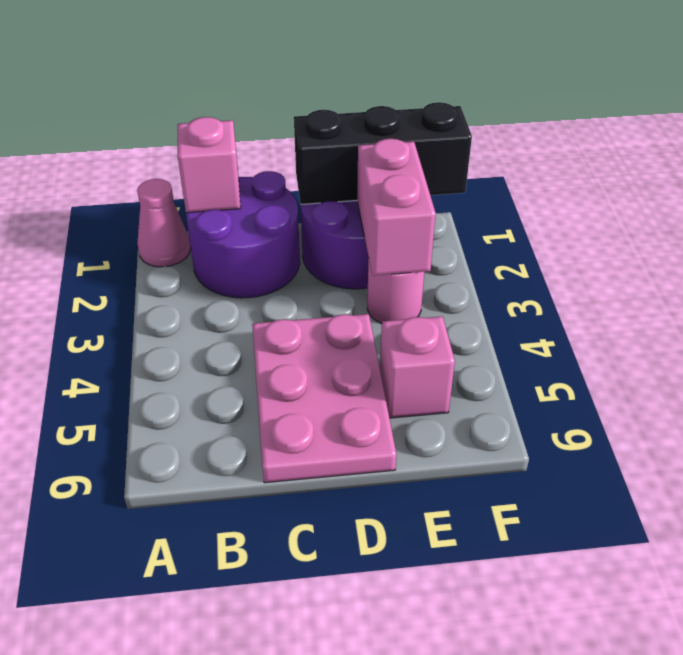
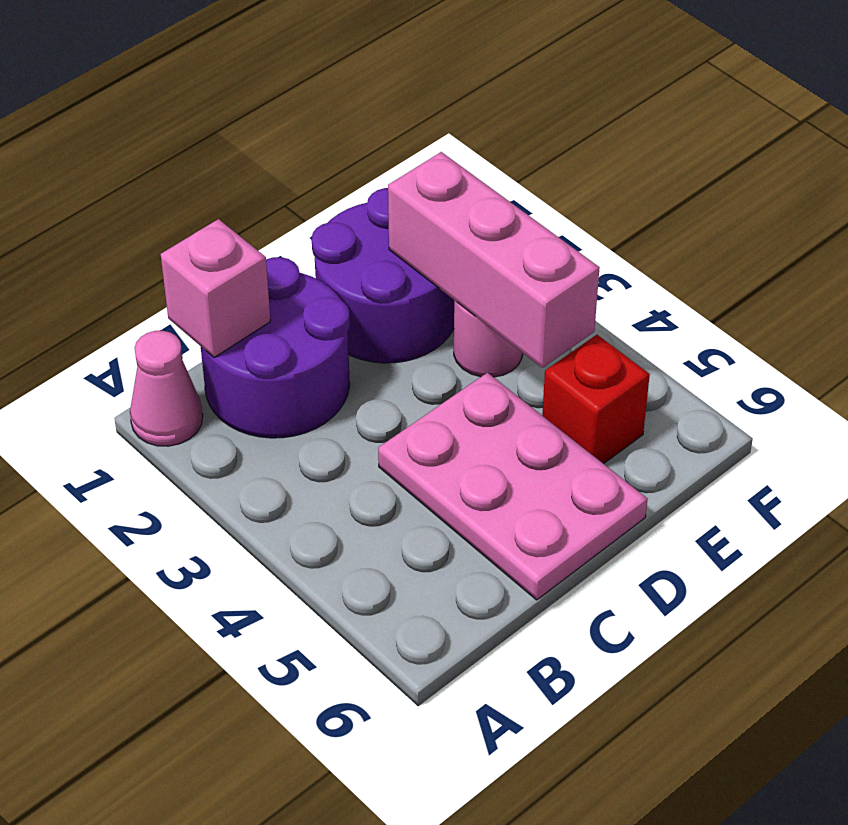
black 1x3 brick [294,102,472,204] -> none
pink 1x2 brick [357,139,436,276] -> pink 1x3 brick [388,152,600,368]
pink 1x1 brick [380,316,455,418] -> red 1x1 brick [542,335,650,464]

